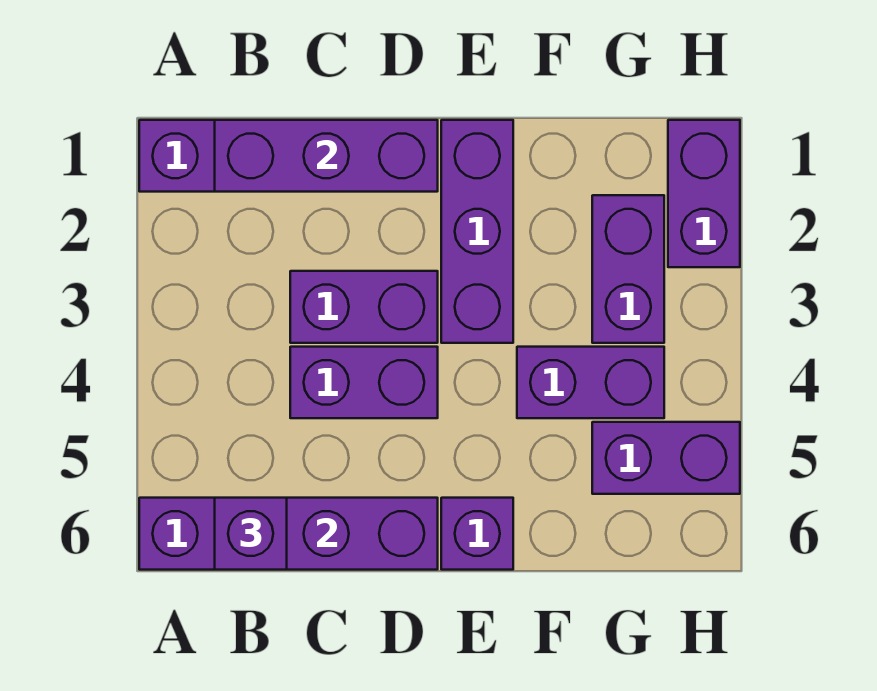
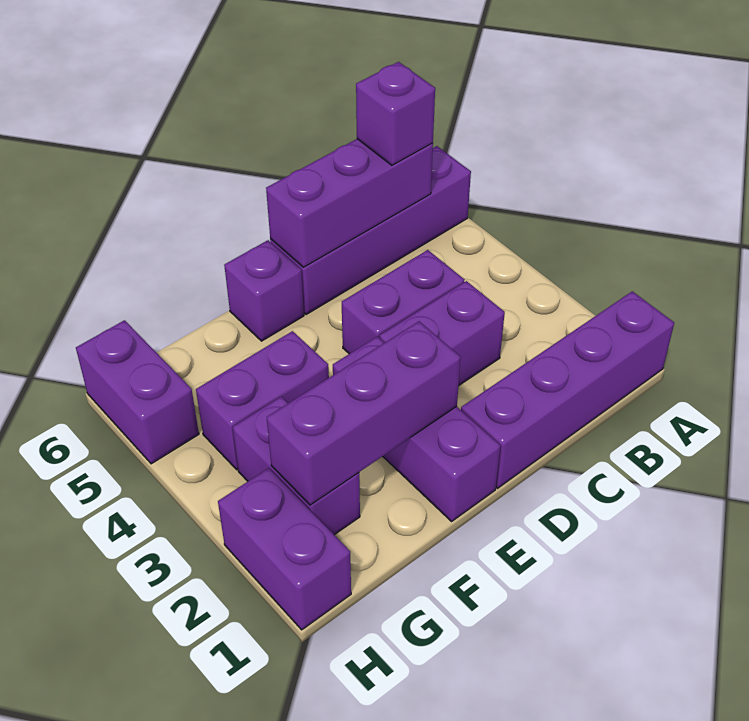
purple 1x3 brick [215,120,438,192] -> purple 1x3 brick moved to [267,321,461,505]
purple 1x2 brick [592,422,740,494] -> purple 1x2 brick turned to [76,320,199,464]

